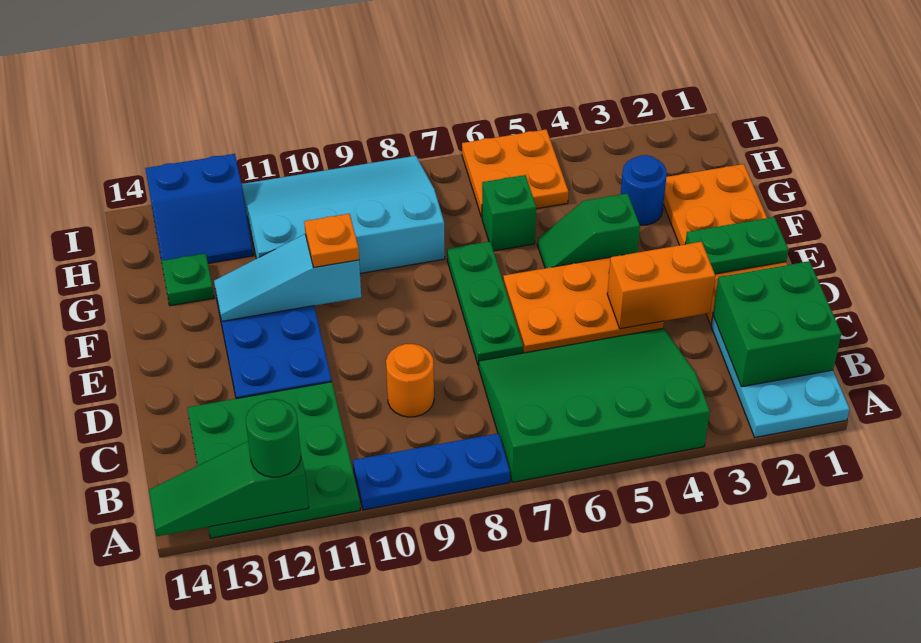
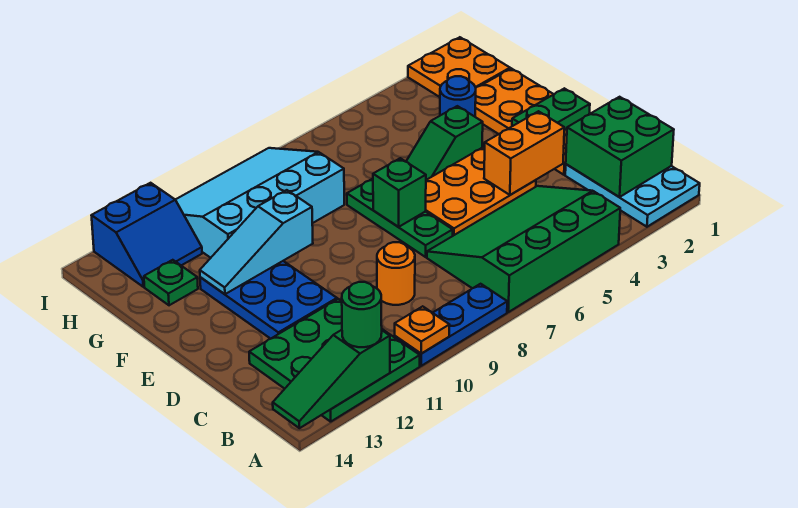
orange 1x1 plate [304,214,359,267] -> orange 1x1 plate moved to [395,306,449,354]
green 1x1 brick [482,175,536,251] -> green 1x1 brick moved to [373,158,426,227]
orange 2x2 plate [462,129,568,217] -> orange 2x2 plate moved to [408,37,510,97]

